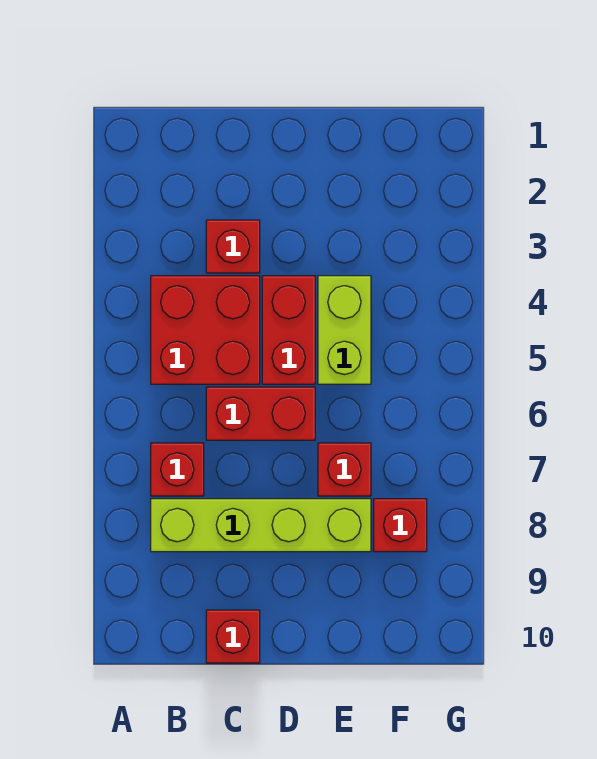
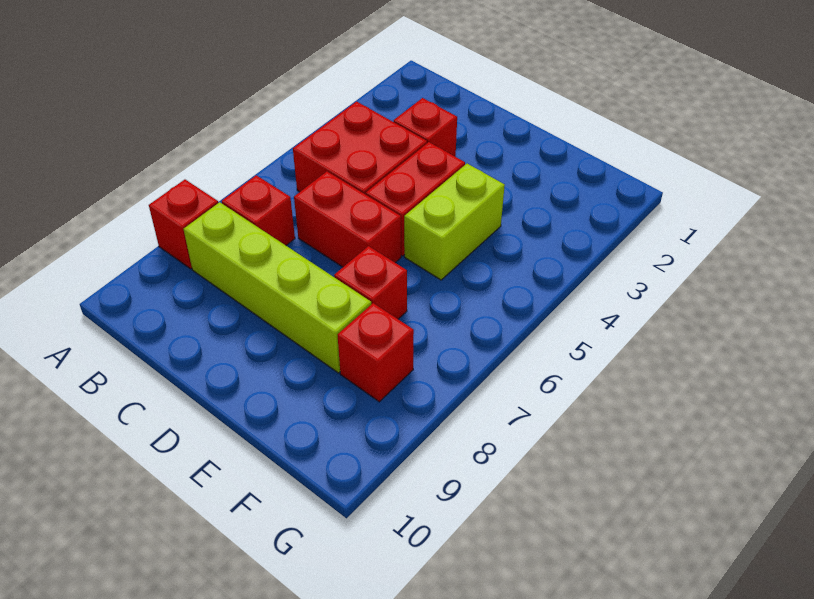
red 1x1 brick [206,610,260,663] -> red 1x1 brick moved to [149,180,218,269]

